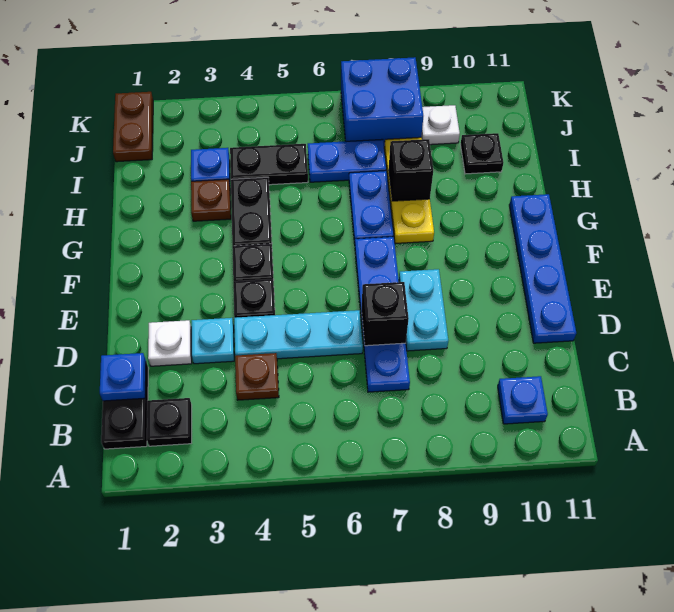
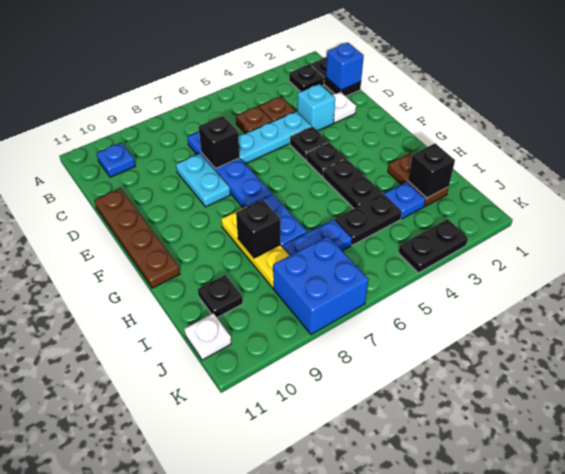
blue 1x1 plate [100,353,146,401] -> blue 1x1 brick [326,43,364,90]
cyan 1x1 plate [192,318,234,364] -> cyan 1x1 brick [297,84,335,131]
blue 1x4 plate [509,194,576,343] -> brown 1x4 plate [94,188,180,288]
brown 1x1 plate [191,179,231,221] -> brown 1x1 plate moved to [236,107,273,134]
none -> black 1x1 brick [408,144,455,198]
brown 1x2 plate [113,92,153,162] -> brown 1x2 plate moved to [388,153,449,206]
white 1x1 plate [421,105,460,145] -> white 1x1 plate moved to [184,313,231,360]
none -> black 1x2 plate [398,219,468,273]

